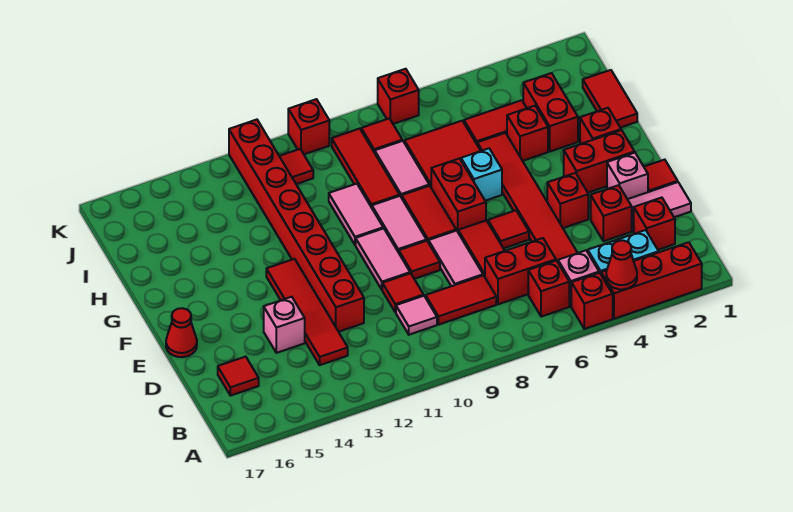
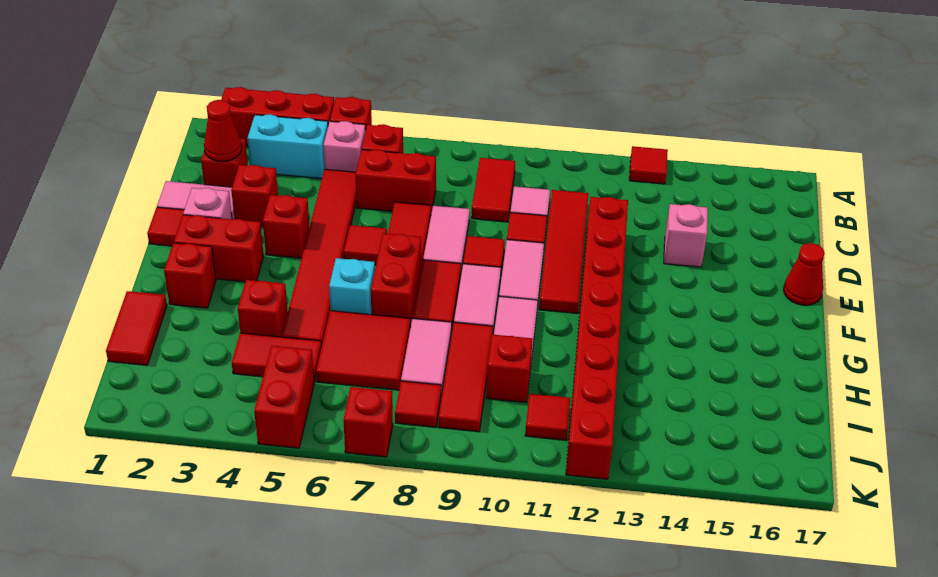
red 1x1 cone [606,240,637,289] -> red 1x1 cone moved to [204,100,242,161]
red 1x2 tile [426,276,496,325] -> red 1x2 tile turned to [471,158,515,222]
red 1x4 tile [266,259,348,365] -> red 1x4 tile moved to [539,190,589,313]
red 1x1 tile [218,357,259,396] -> red 1x1 tile moved to [629,146,668,184]
red 1x2 brick [523,73,578,151] -> red 1x2 brick moved to [254,346,315,448]
red 1x1 brick [288,99,329,154] -> red 1x1 brick moved to [486,334,533,403]

